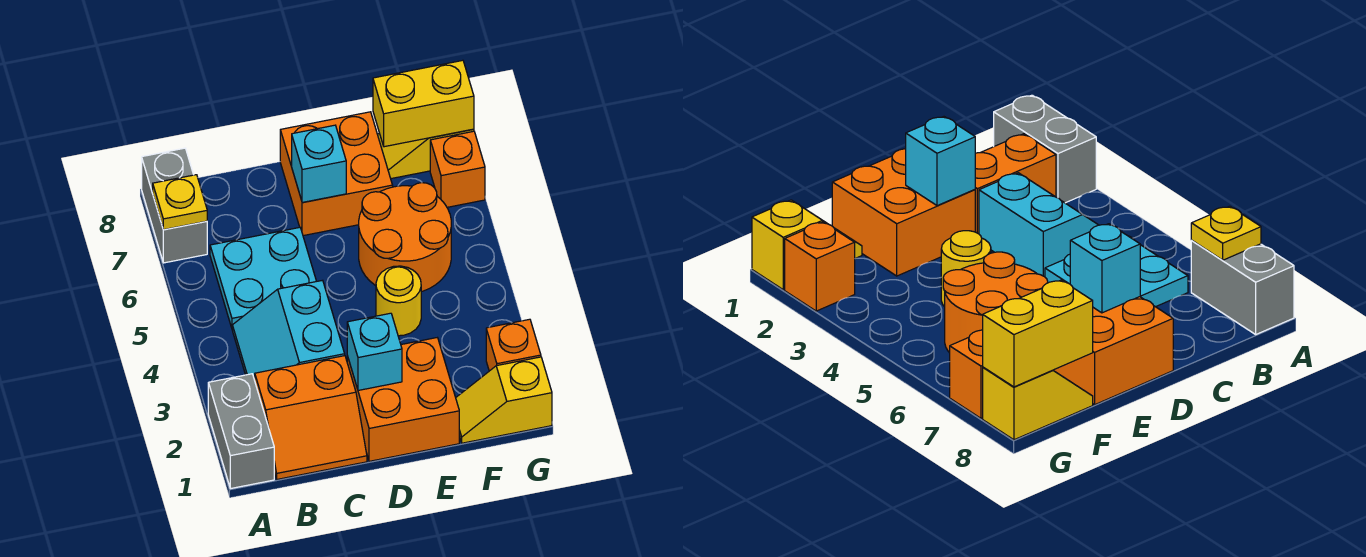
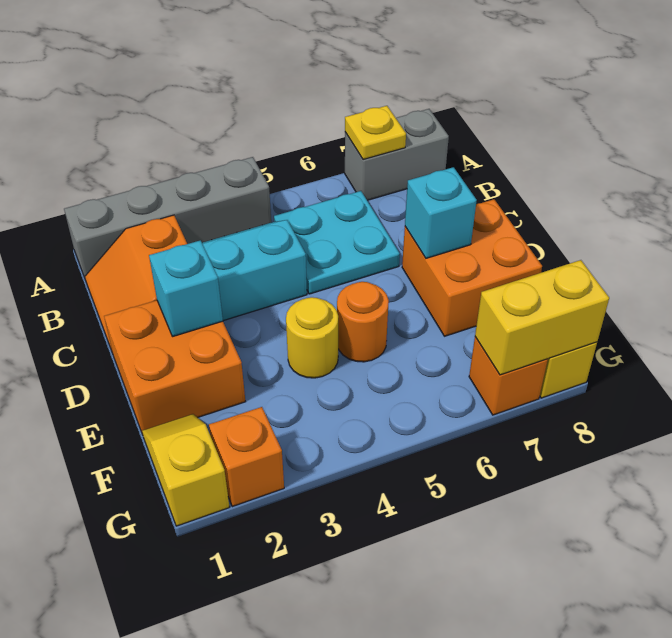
grey 1x2 brick [208,374,274,489] -> grey 1x4 brick [64,157,271,278]
orange 2x2 round brick [359,183,451,292] -> orange 1x1 round brick [337,282,389,362]
yellow 1x2 brick [373,60,474,147] -> yellow 1x2 brick turned to [475,260,609,375]

